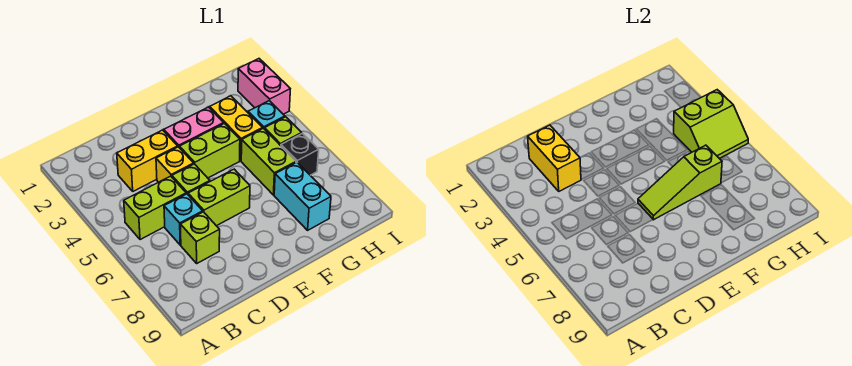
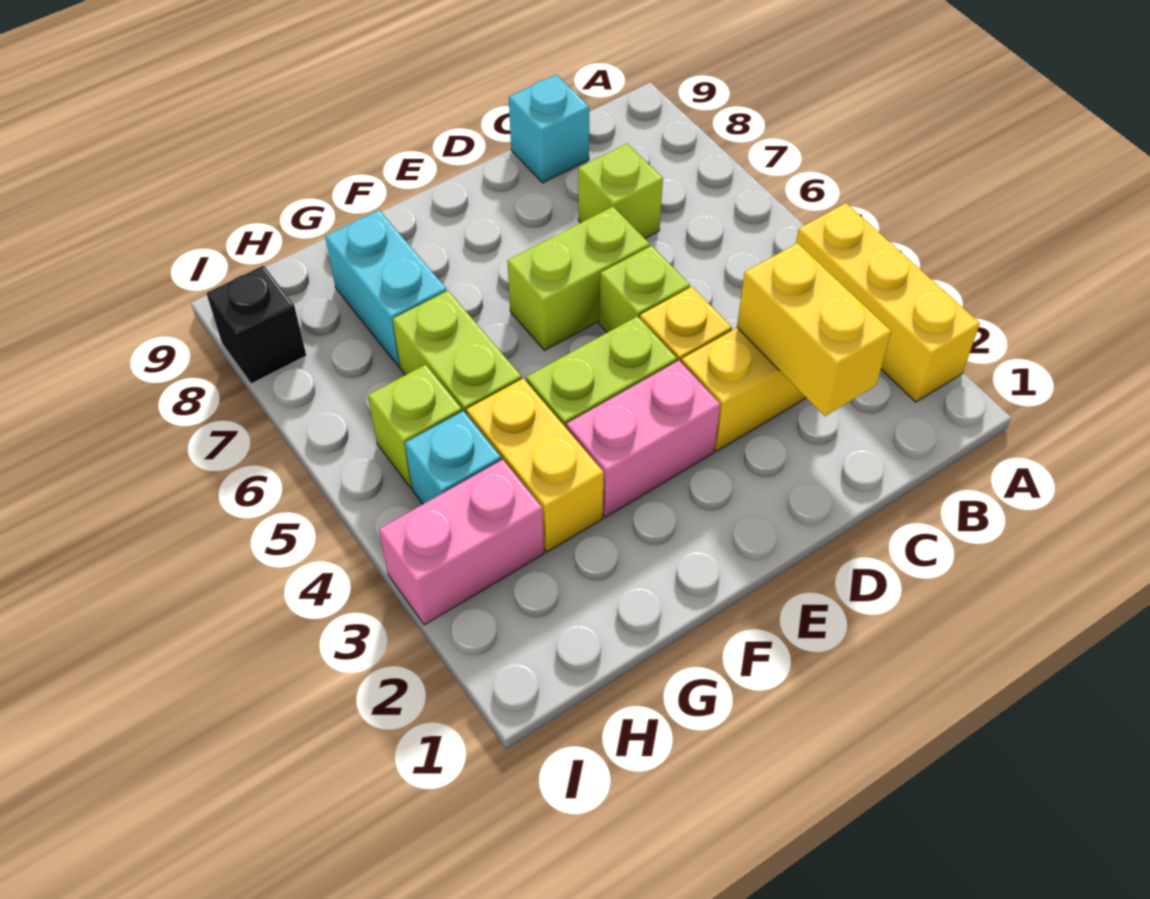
none -> yellow 1x3 brick [796,203,980,402]
lime 1x2 brick [124,176,186,240] -> none
cyan 1x1 brick [164,194,203,245] -> cyan 1x1 brick moved to [509,75,589,183]
lime 1x3 slope [638,145,722,220] -> none
lime 2x2 slope [674,90,748,159] -> none
black 1x1 brick [281,133,319,175] -> black 1x1 brick moved to [207,266,306,384]
pink 1x2 brick [238,59,290,114] -> pink 1x2 brick turned to [379,460,544,625]

